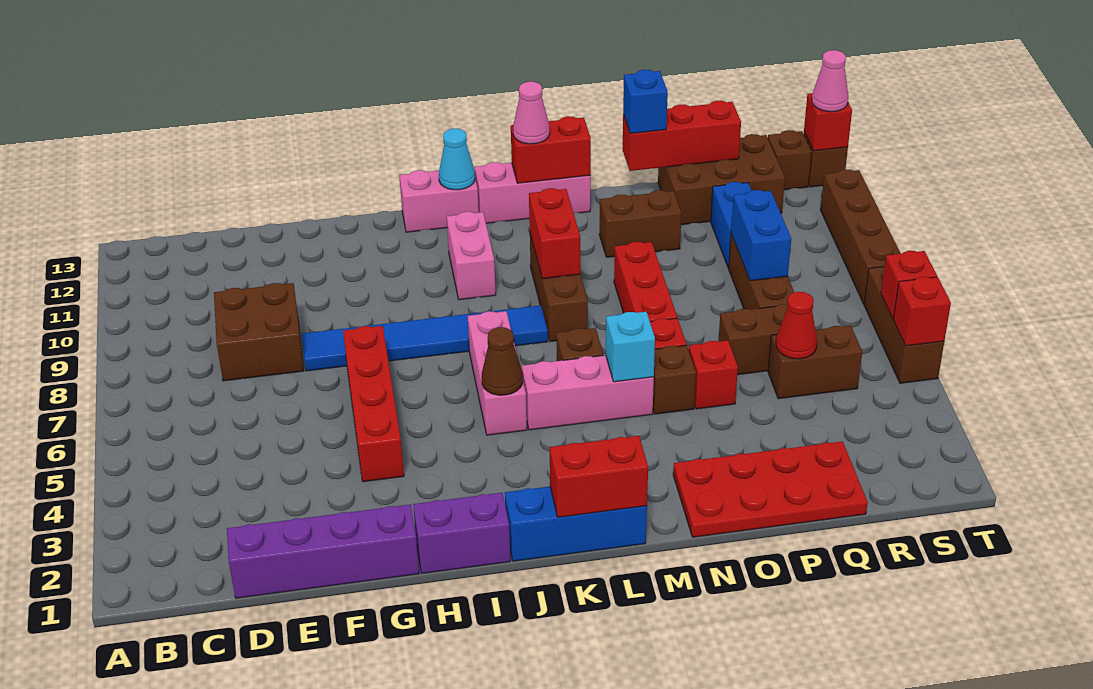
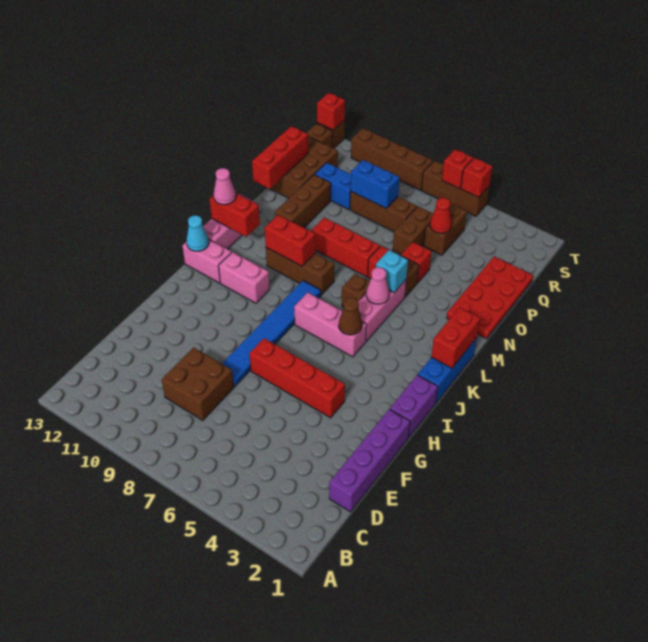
pink 1x2 brick [399,170,479,232] -> pink 1x2 brick turned to [183,239,232,283]
red 1x2 brick [511,116,591,183] -> red 1x2 brick turned to [210,193,260,237]
brown 1x2 brick [599,190,681,257] -> brown 1x3 brick [275,175,331,228]
blue 1x1 brick [623,70,668,133] -> none
pink 1x1 cone [812,50,849,112] -> pink 1x1 cone moved to [366,267,389,304]

